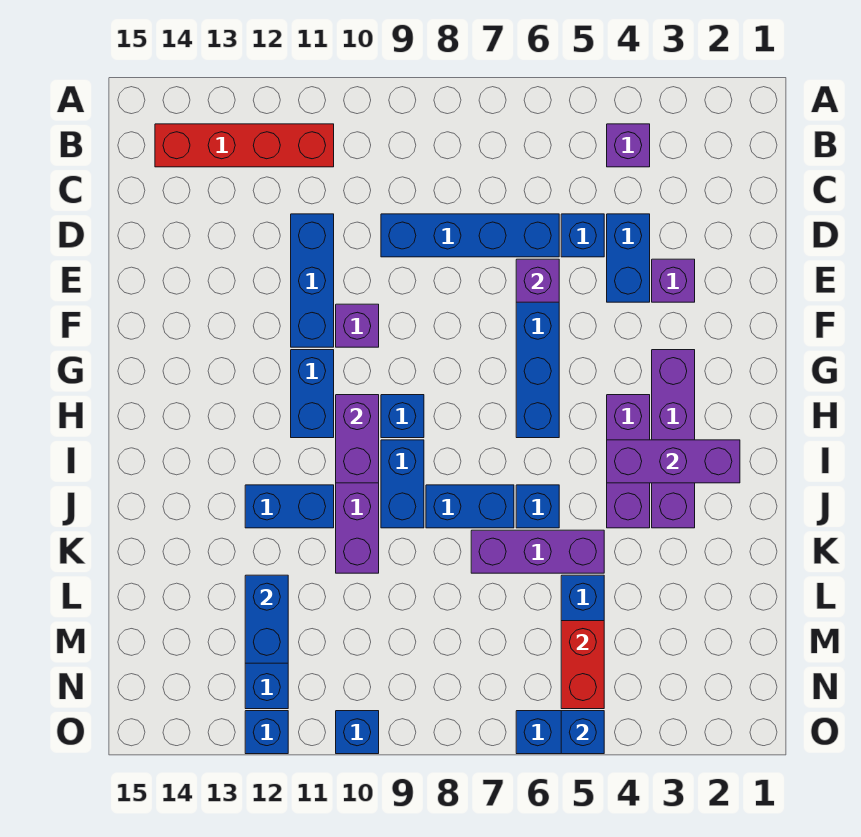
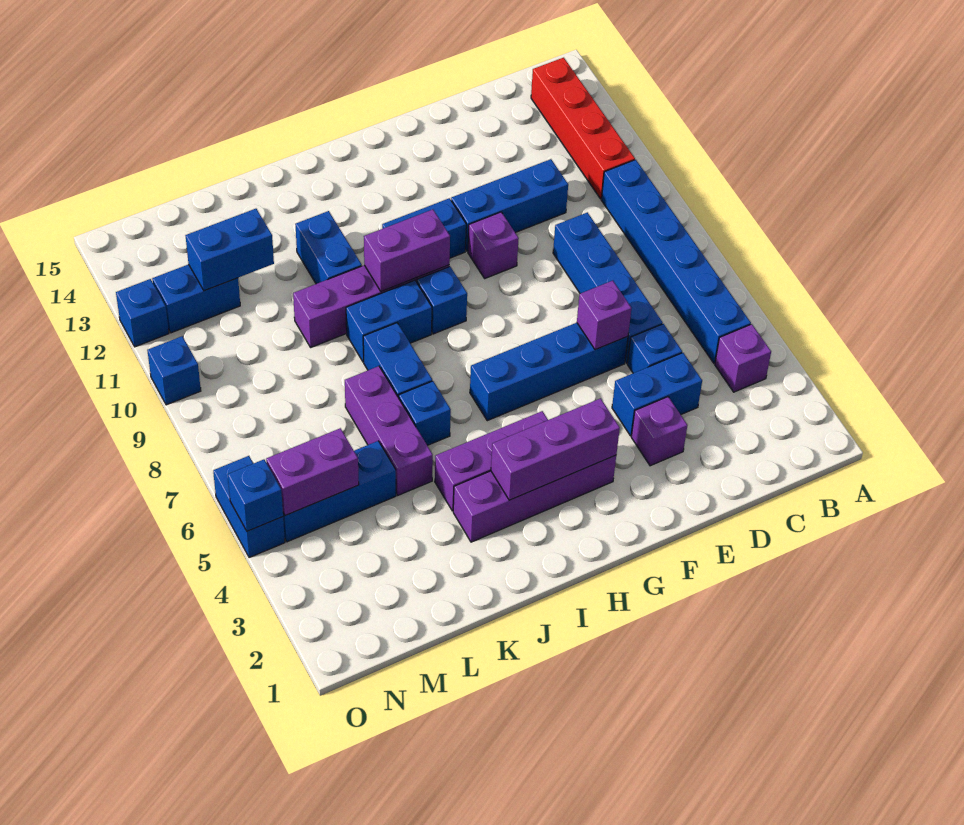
none -> blue 1x6 brick [601,160,751,363]
purple 1x3 brick [607,440,740,483] -> purple 1x3 brick turned to [491,398,620,500]
red 1x2 brick [561,621,604,709] -> purple 1x2 brick [266,428,359,516]

